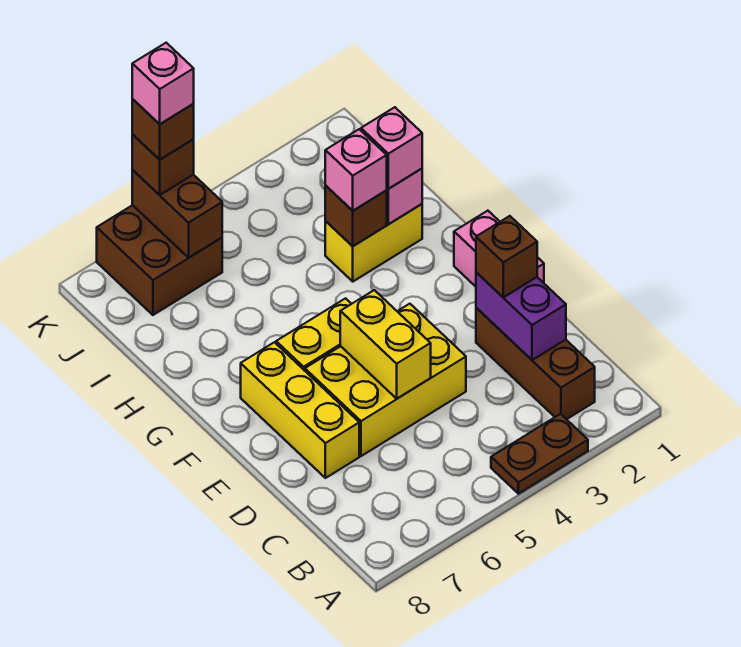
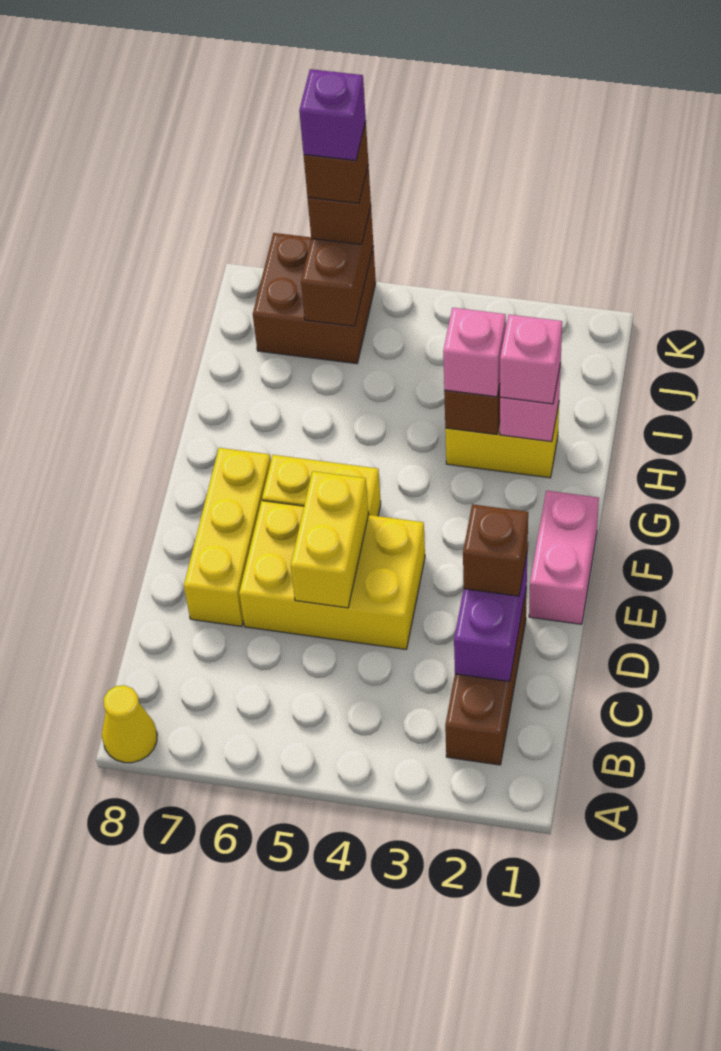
brown 1x2 plate [491,414,588,494] -> none
none -> yellow 1x1 cone [102,685,157,763]
pink 1x1 brick [132,43,194,124] -> purple 1x1 brick [299,69,366,161]

